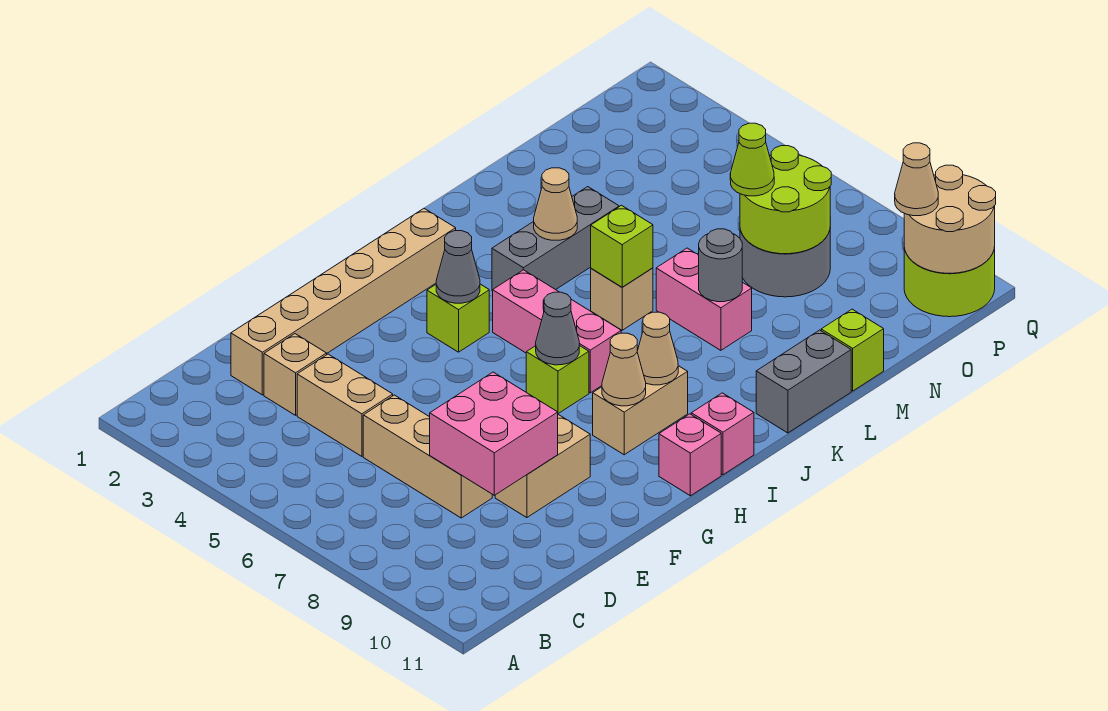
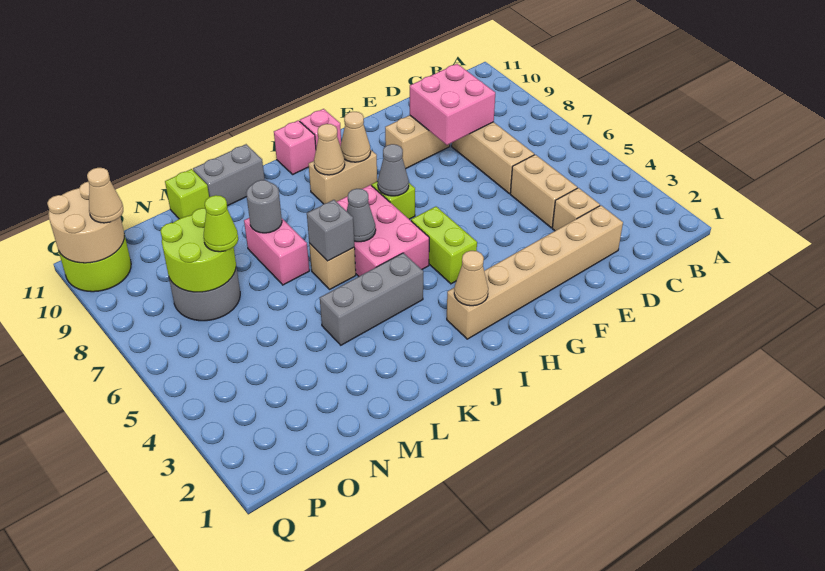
lime 1x1 brick [427,284,489,352] -> lime 1x2 brick [411,207,477,284]
grey 1x1 cone [436,231,480,303] -> grey 1x1 cone moved to [347,189,376,242]
pink 1x3 brick [493,270,621,393] -> pink 2x3 brick [337,185,429,276]
tan 1x1 cone [534,168,577,240] -> tan 1x1 cone moved to [454,251,488,306]
lime 1x1 brick [591,205,653,287] -> grey 1x1 brick [307,200,354,261]

